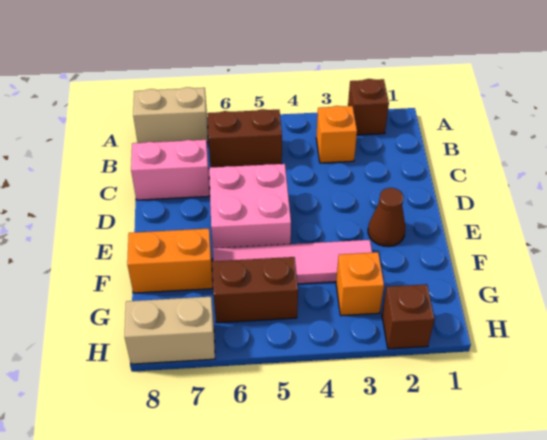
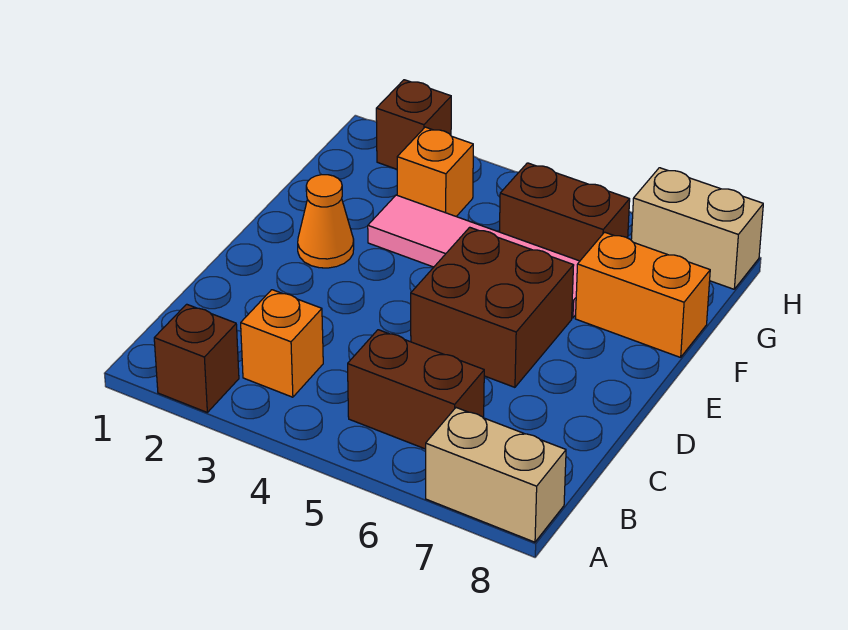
pink 1x2 brick [131,140,210,200] -> none
pink 2x2 brick [209,164,291,248] -> brown 2x2 brick [411,227,574,387]
brown 1x1 cone [368,188,405,247] -> orange 1x1 cone [298,175,354,268]

